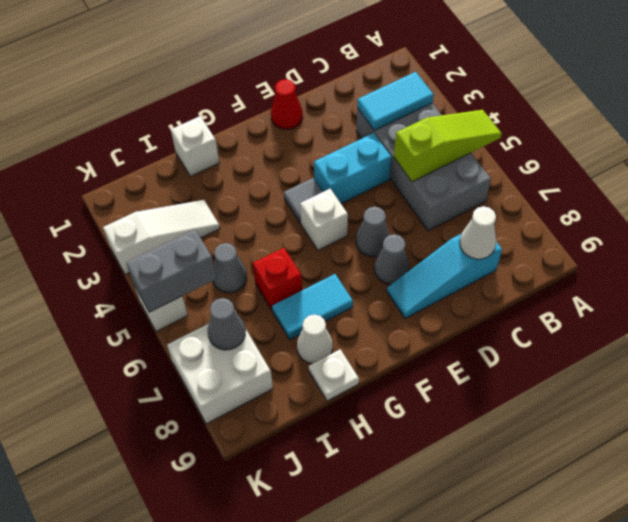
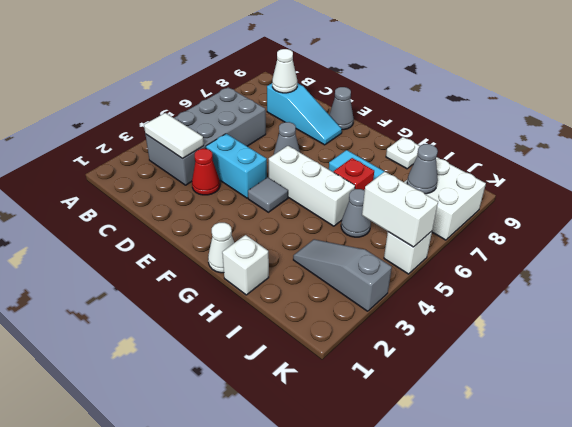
lime 1x3 slope [394,110,502,182] -> none
cyan 1x2 tile [357,72,434,131] -> white 1x2 tile [144,113,204,159]
red 1x1 cone [271,79,303,129] -> red 1x1 cone moved to [192,149,220,195]
grey 1x1 cone [374,234,409,284] -> grey 1x1 cone moved to [329,87,354,130]
white 1x1 brick [300,189,348,250] -> white 1x3 brick [269,146,355,226]
white 1x1 cone [297,314,333,364] -> white 1x1 cone moved to [208,223,234,273]
white 1x3 slope [103,200,220,274] -> grey 1x3 slope [293,239,392,311]
grey 1x2 brick [126,229,216,312] -> white 1x2 brick [362,172,438,247]

